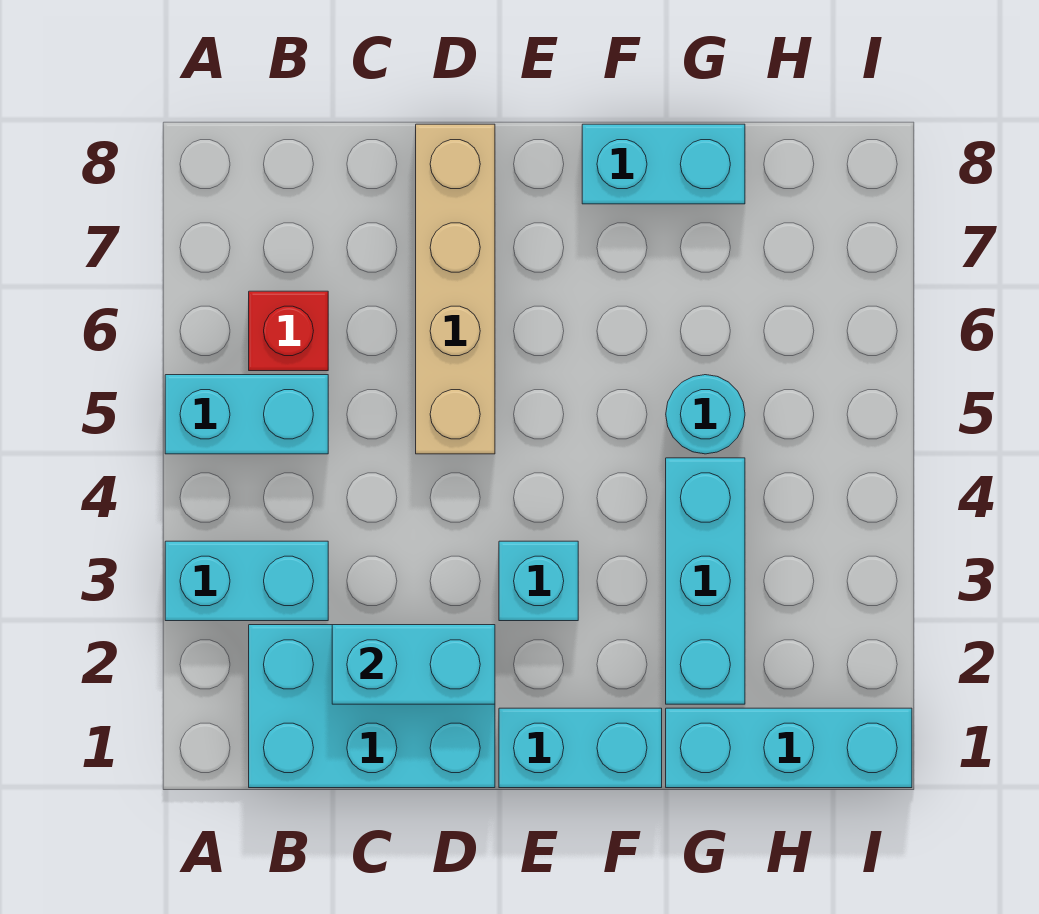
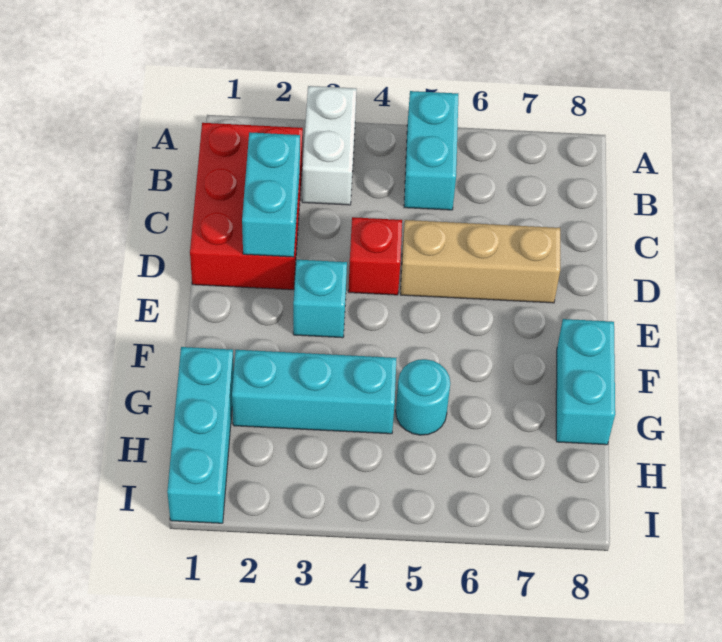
cyan 1x2 brick [165,541,328,621] -> white 1x2 brick [302,86,356,205]
cyan 2x3 brick [249,625,495,788] -> red 2x3 brick [190,123,303,290]
red 1x1 brick [249,291,328,371] -> red 1x1 brick moved to [348,217,402,295]
tan 1x4 brick [416,124,495,454] -> tan 1x3 brick [401,220,560,303]
cyan 1x2 brick [499,708,662,788] -> none

